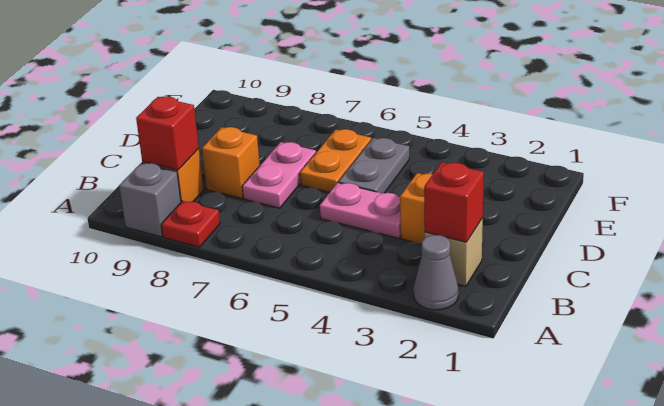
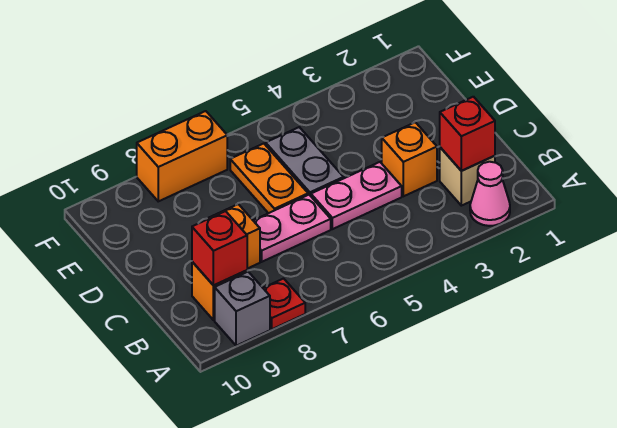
grey 1x1 cone [414,235,458,310] -> pink 1x1 cone [470,162,510,226]
pink 1x2 plate [242,142,316,208] -> pink 1x2 plate turned to [253,195,331,262]
none -> orange 1x2 brick [137,111,227,201]

